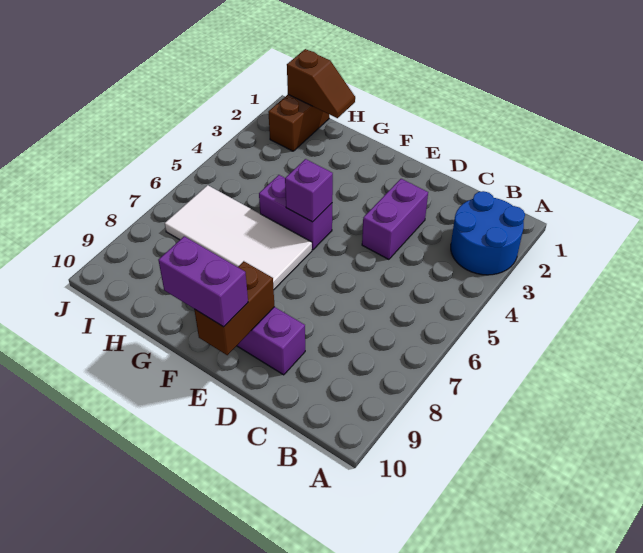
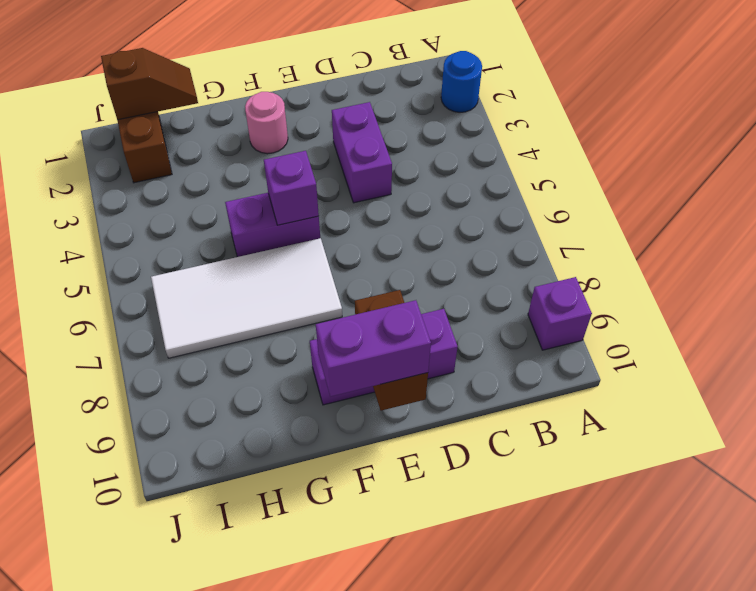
blue 2x2 round brick [451,191,525,275] -> blue 1x1 round brick [441,51,482,112]
none -> purple 1x1 brick [528,277,592,350]
none -> pink 1x1 round brick [245,92,288,154]

